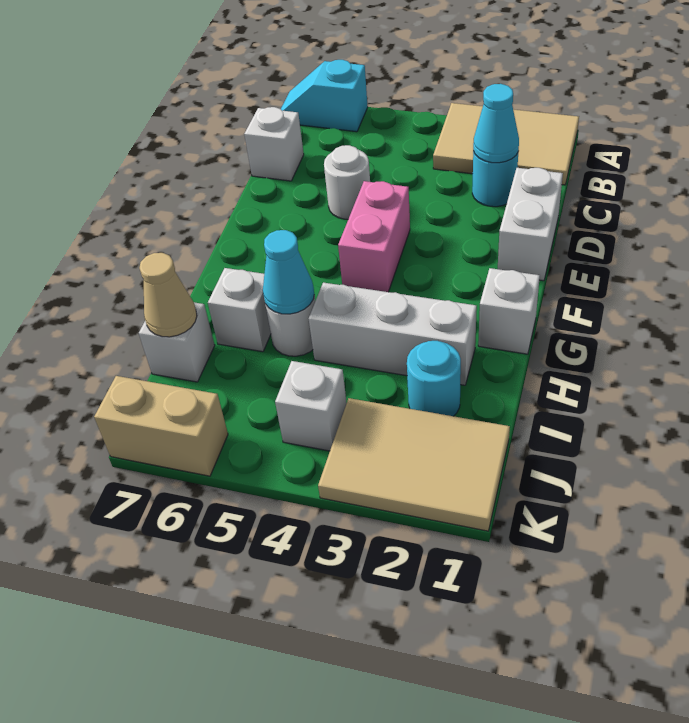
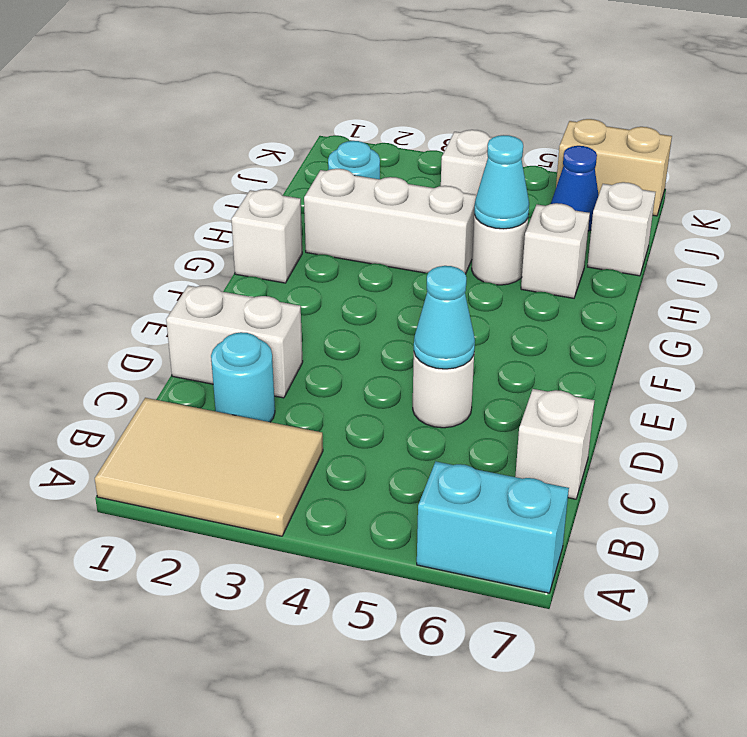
cyan 1x2 slope [281,60,368,132] -> cyan 1x2 brick [417,462,569,593]
cyan 1x1 cone [473,84,519,163] -> cyan 1x1 cone moved to [414,266,475,369]
white 1x2 brick [498,168,563,281] -> white 1x2 brick turned to [166,286,303,398]
pink 1x2 brick [338,181,410,292] -> none
tan 1x1 cone [139,253,197,337] -> none
tan 2x3 tile [318,398,510,531] -> none
none -> blue 1x1 cone [551,146,599,231]

